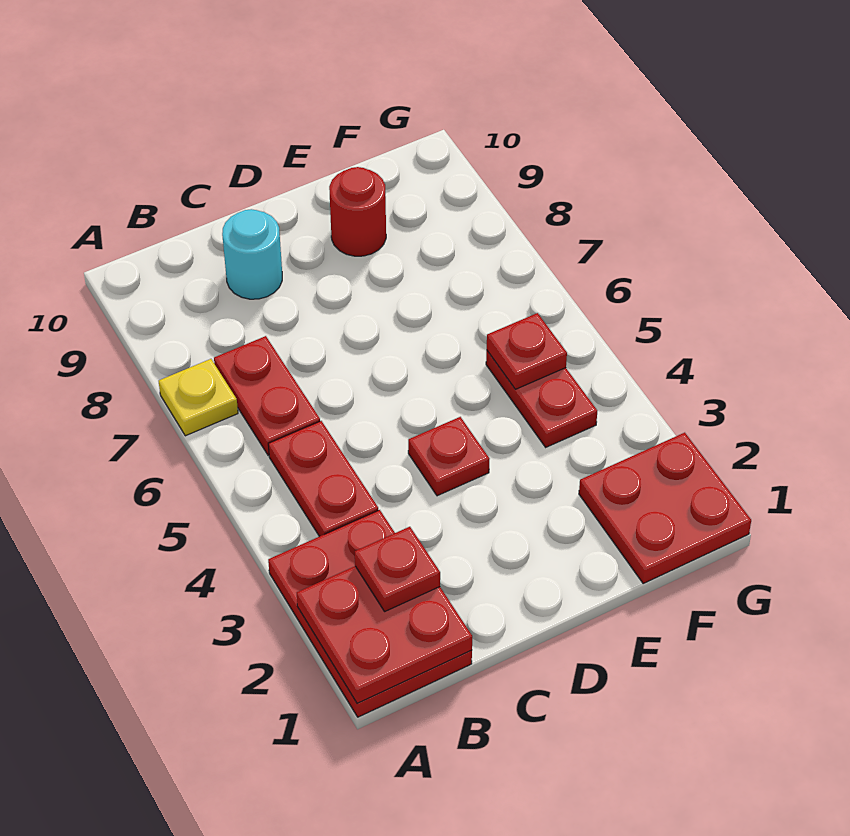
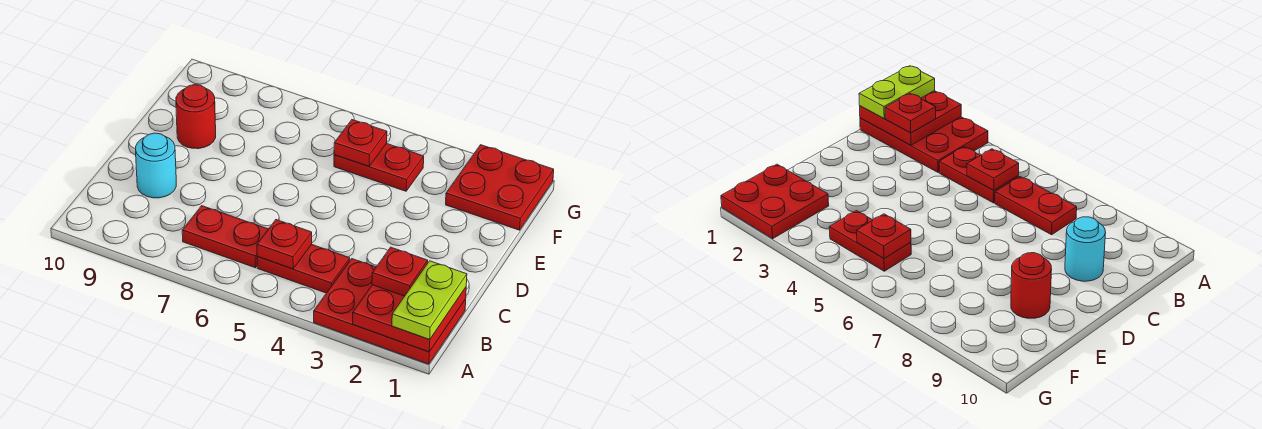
none -> lime 1x2 plate [392,261,467,340]
yellow 1x1 plate [159,359,238,436] -> none
red 1x1 plate [408,417,489,496] -> red 1x1 plate moved to [257,220,312,269]

